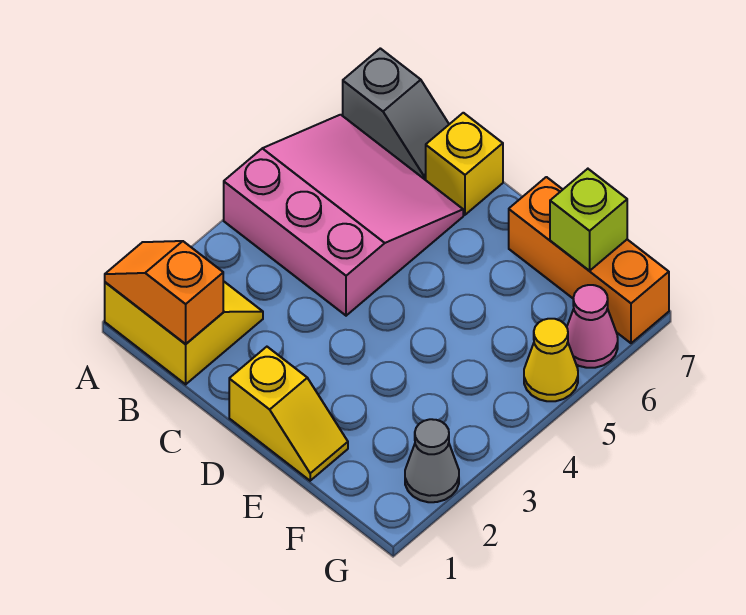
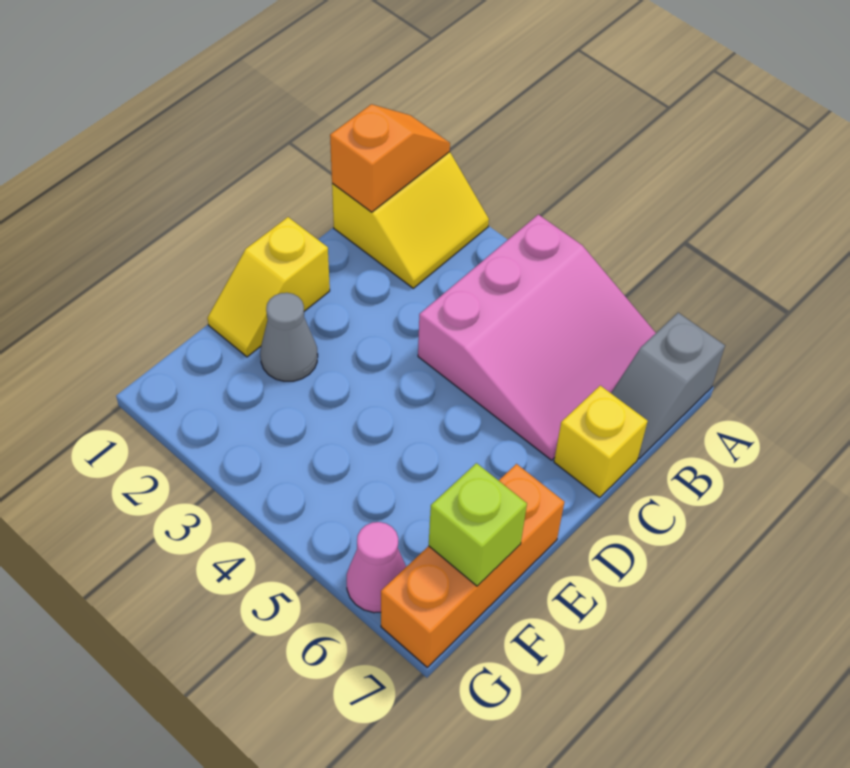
grey 1x1 cone [405,419,459,502] -> grey 1x1 cone moved to [260,293,318,381]
yellow 1x1 cone [524,319,578,401] -> none

